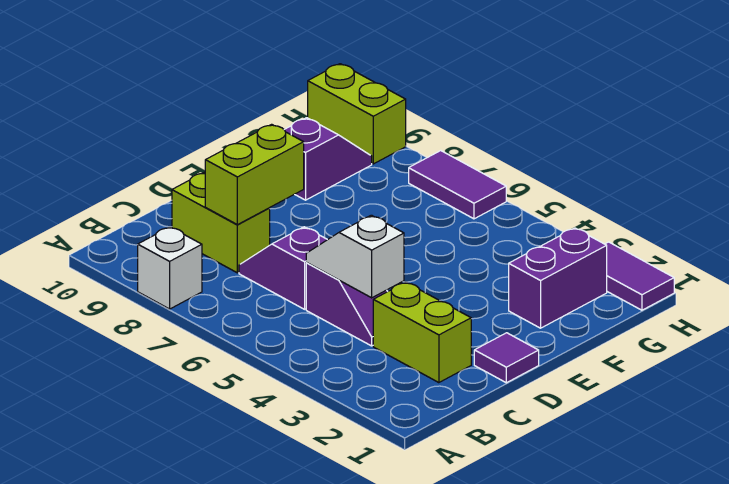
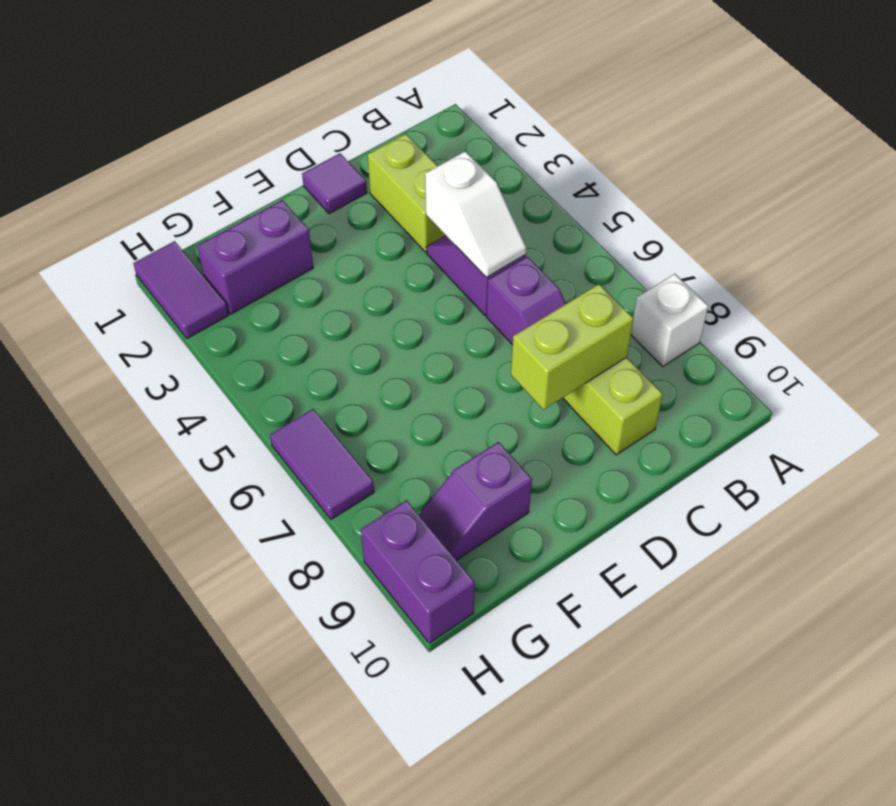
lime 1x2 brick [308,64,406,164] -> purple 1x2 brick [361,500,475,643]

